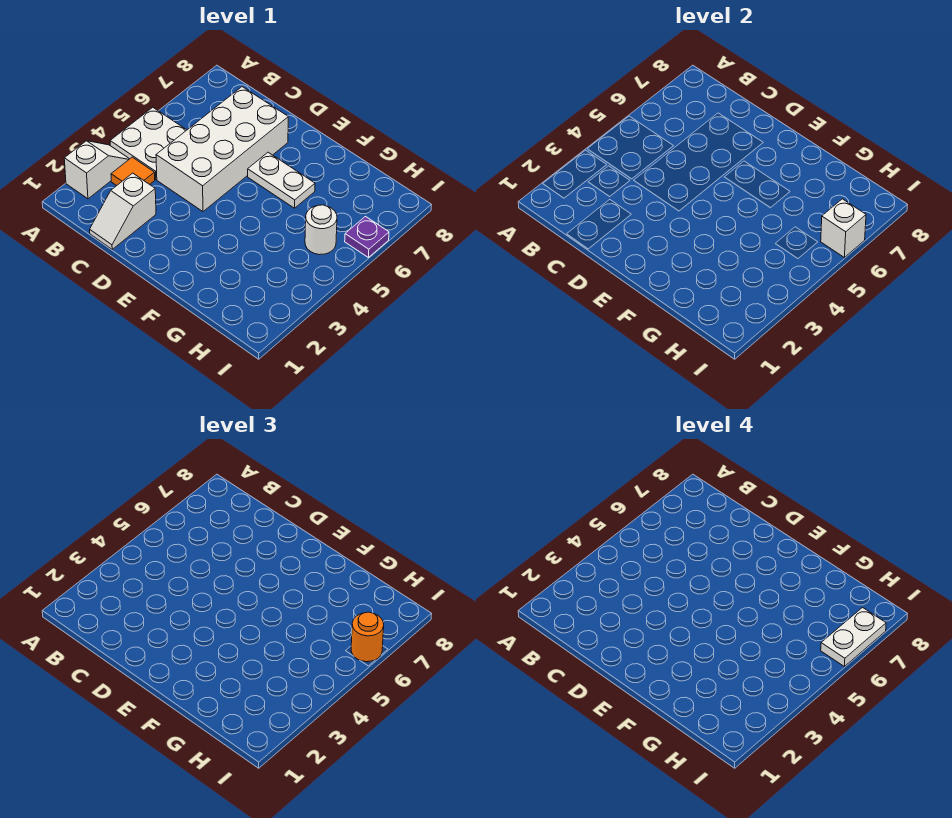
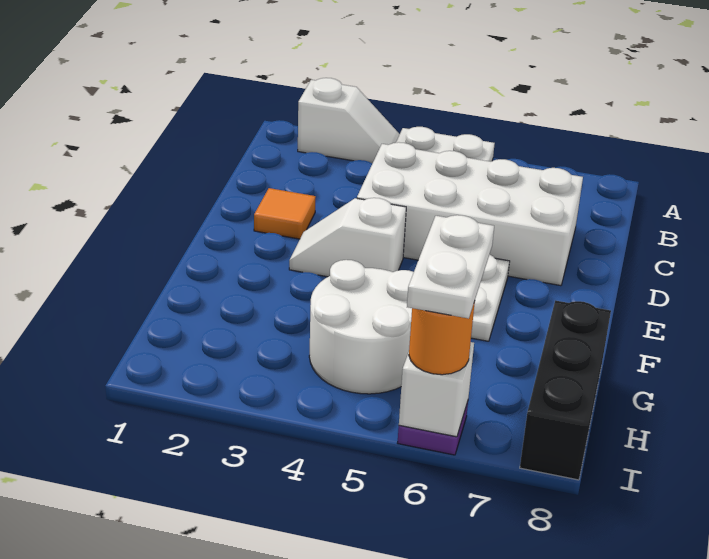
orange 1x1 tile [111,157,155,186] -> orange 1x1 tile moved to [254,188,316,239]
white 1x2 slope [90,173,156,249] -> white 1x2 slope moved to [289,198,406,277]
none -> black 1x3 brick [520,300,611,480]
white 1x1 round brick [305,205,337,255] -> white 2x2 round brick [309,260,414,394]
white 1x2 plate [821,608,886,666] -> white 1x2 plate turned to [407,215,494,319]

